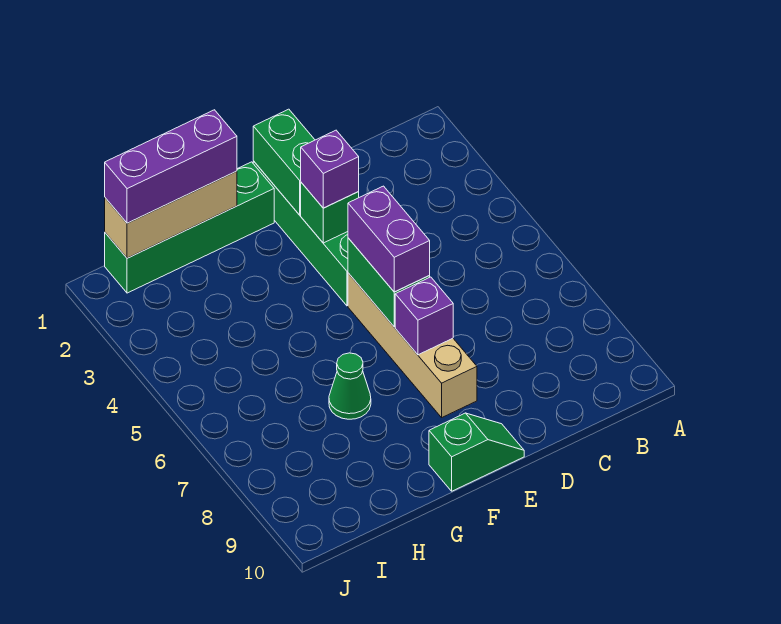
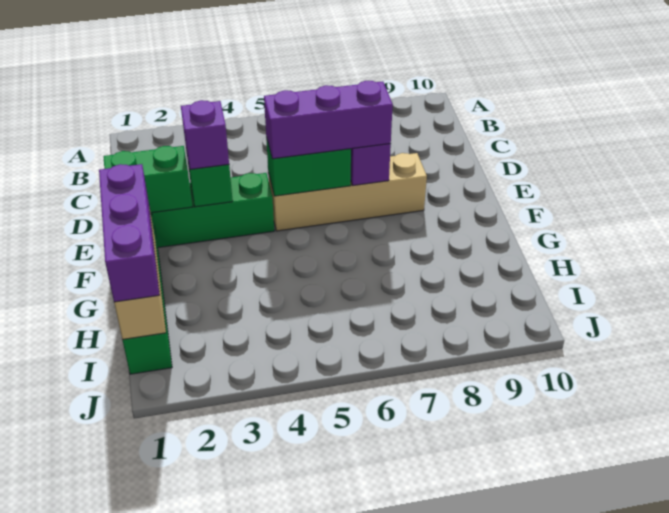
purple 1x2 brick [348,186,430,292] -> purple 1x3 brick [264,81,393,159]
green 1x2 slope [429,413,524,491] -> none
green 1x1 cone [329,353,371,419] -> none

